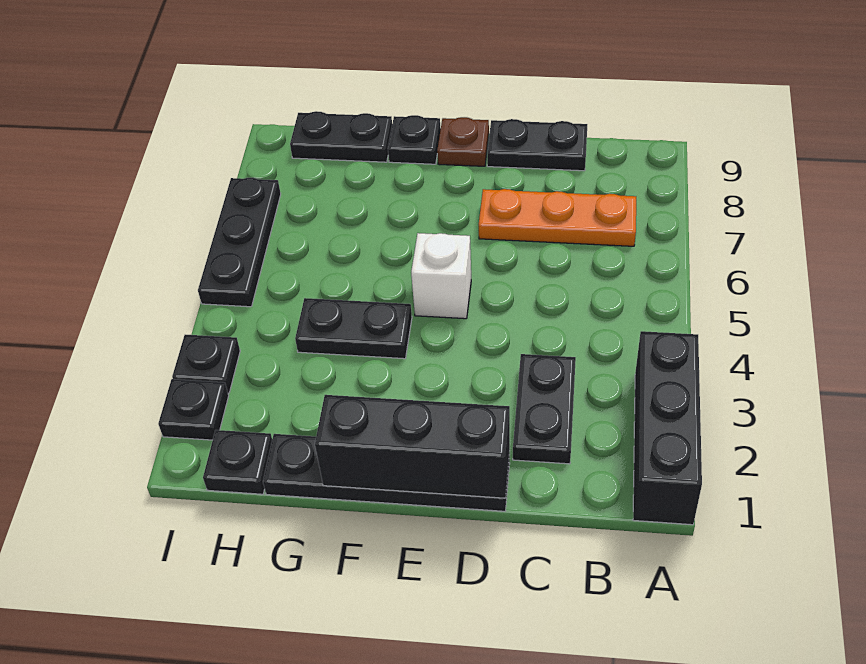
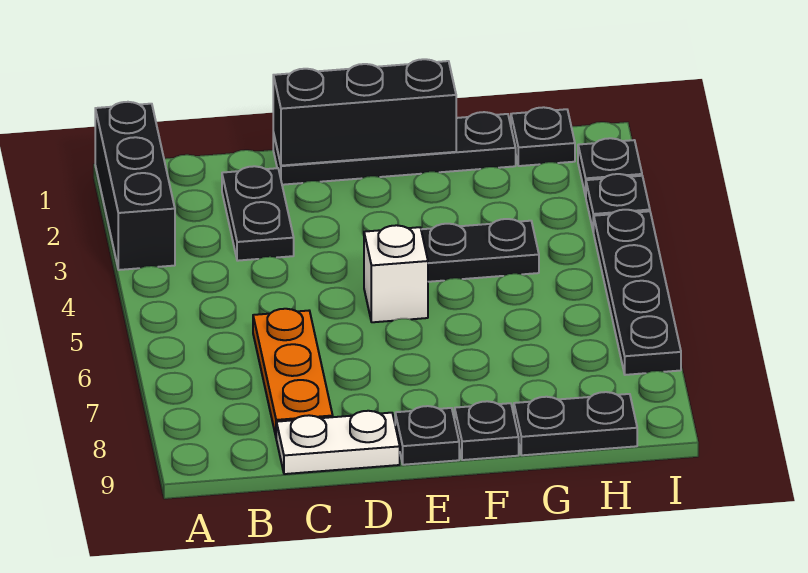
orange 1x3 plate [479,189,636,246] -> orange 1x3 plate turned to [253,309,333,436]
black 1x2 plate [487,119,587,171] -> white 1x2 plate [276,411,400,474]
brown 1x1 plate [437,117,489,166] -> black 1x1 plate [395,406,459,465]
black 1x3 plate [198,178,281,307] -> black 1x4 plate [594,210,681,375]

